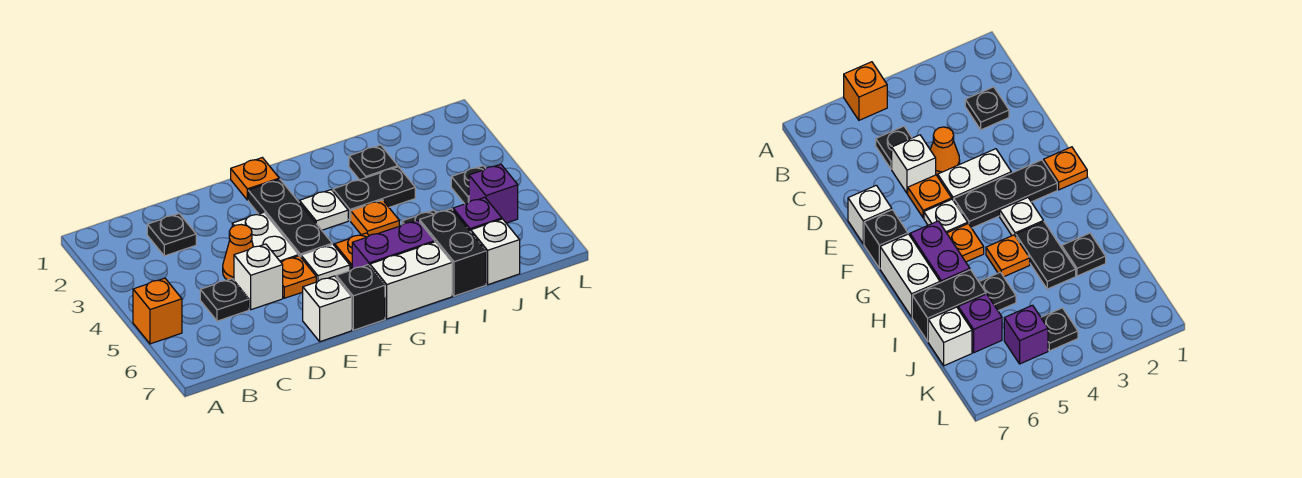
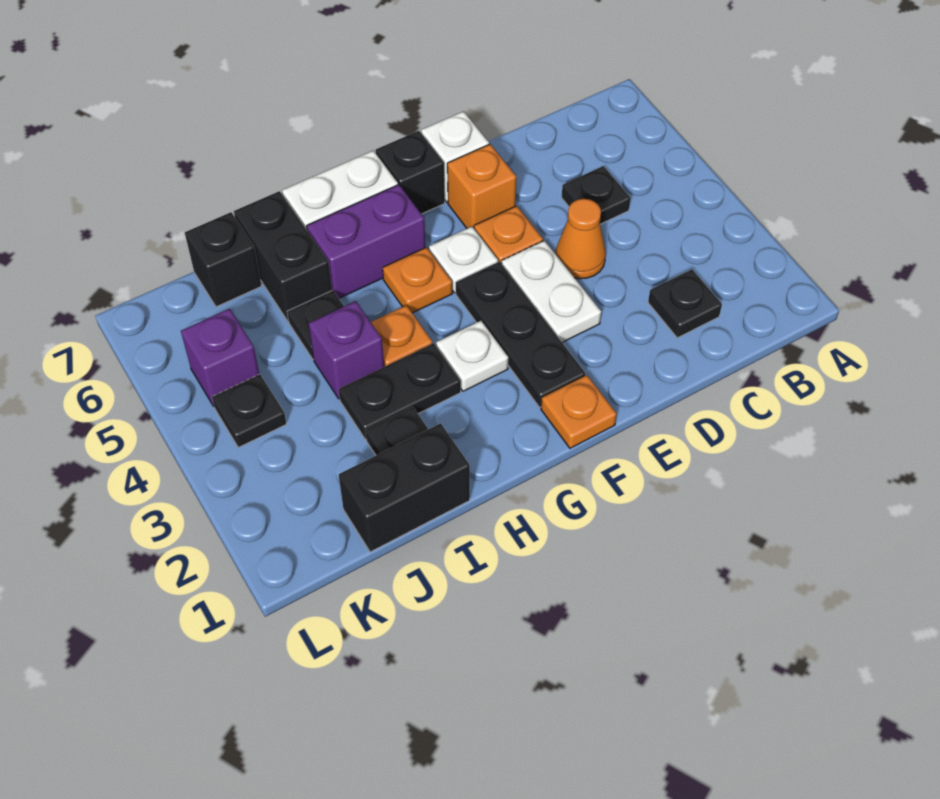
orange 1x1 brick [133,278,182,344] -> orange 1x1 brick moved to [447,144,516,228]
white 1x1 brick [234,244,283,310] -> none
none -> black 1x2 brick [339,423,470,552]
purple 1x1 brick [453,197,502,232] -> purple 1x1 brick moved to [309,301,384,399]
white 1x1 brick [471,219,520,285] -> black 1x1 brick [185,212,261,307]

